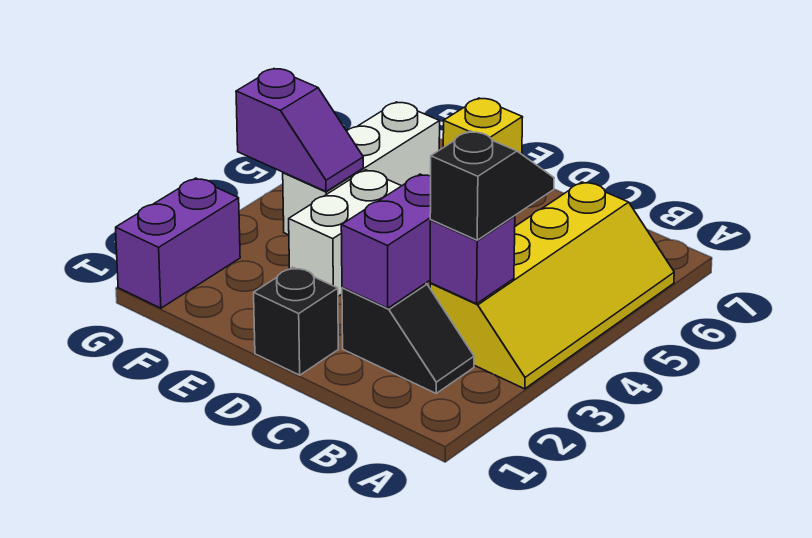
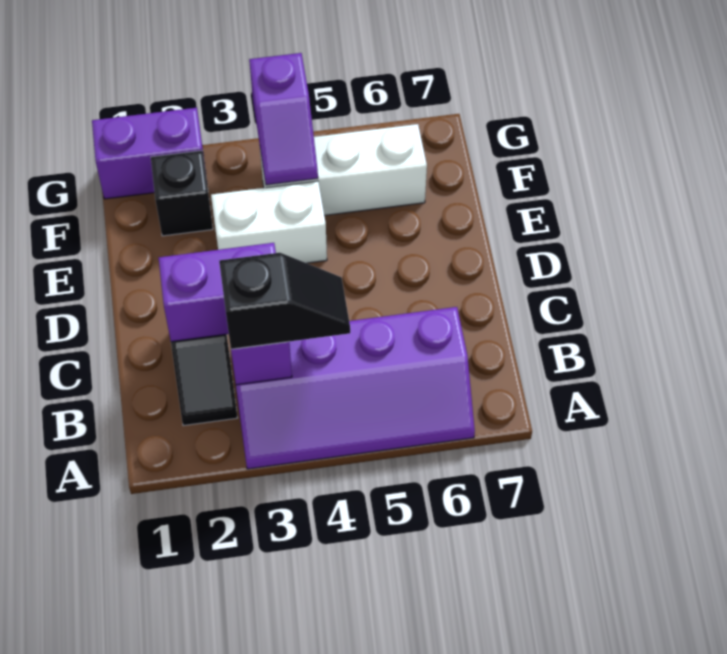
yellow 2x4 slope [430,182,674,389] -> purple 2x4 slope [236,307,475,469]
black 1x1 brick [254,267,338,375] -> black 1x1 brick moved to [151,150,213,236]
yellow 1x1 brick [443,98,523,154] -> none

